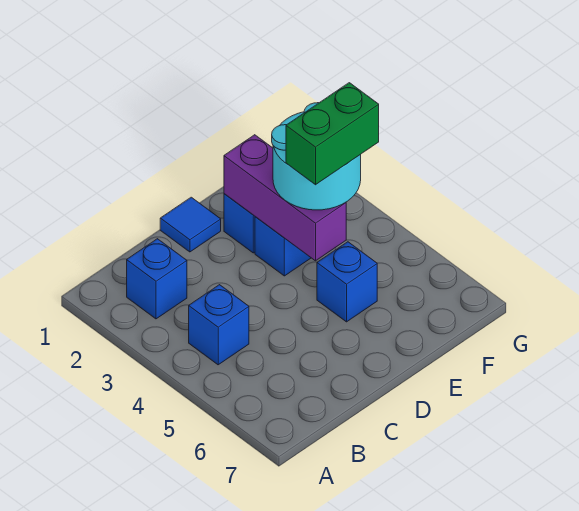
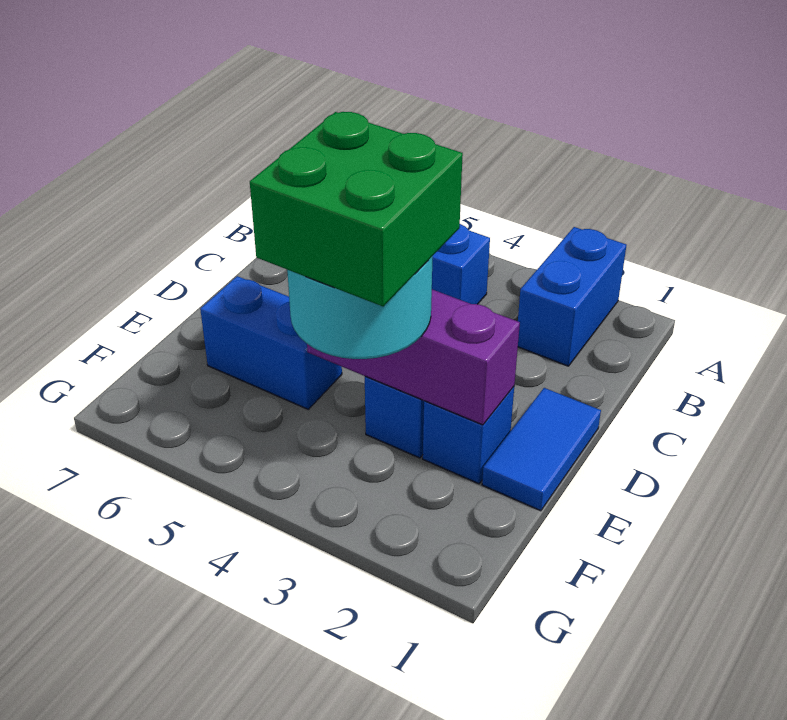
blue 1x1 brick [127,239,187,319] -> blue 1x2 brick [518,227,627,366]
blue 1x1 tile [160,197,221,252] -> blue 1x2 tile [482,388,601,511]
green 1x2 brick [286,83,379,185] -> green 2x2 brick [250,112,463,306]
blue 1x1 brick [317,242,377,322] -> blue 1x2 brick [200,276,342,409]

